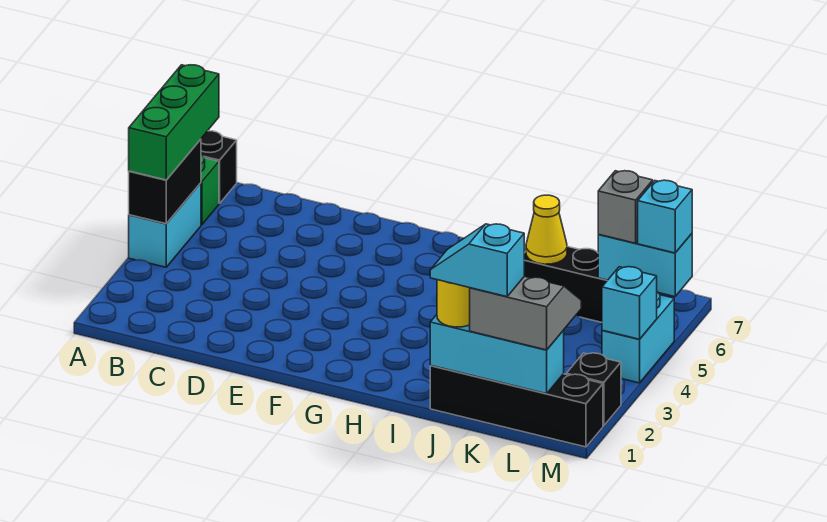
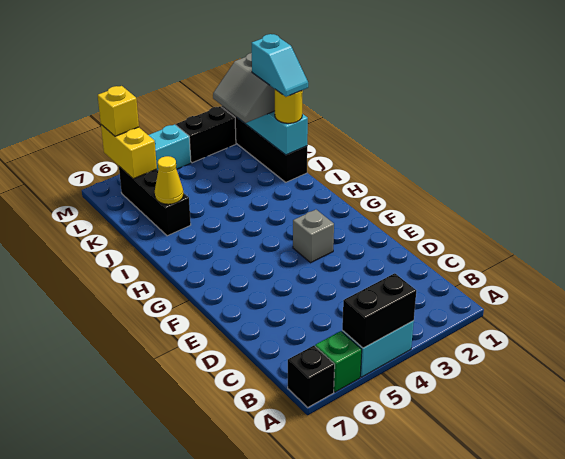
green 1x3 brick [129,65,219,180] -> none
cyan 1x2 brick [598,234,692,297] -> yellow 1x2 brick [101,125,157,179]
grey 1x1 brick [598,171,653,243] -> grey 1x1 brick moved to [293,210,334,263]
black 1x1 brick [566,353,621,426] -> black 1x2 brick [176,106,236,163]
cyan 1x1 brick [602,267,657,339] -> none
cyan 1x1 brick [638,180,692,253] -> yellow 1x1 brick [98,86,139,136]

